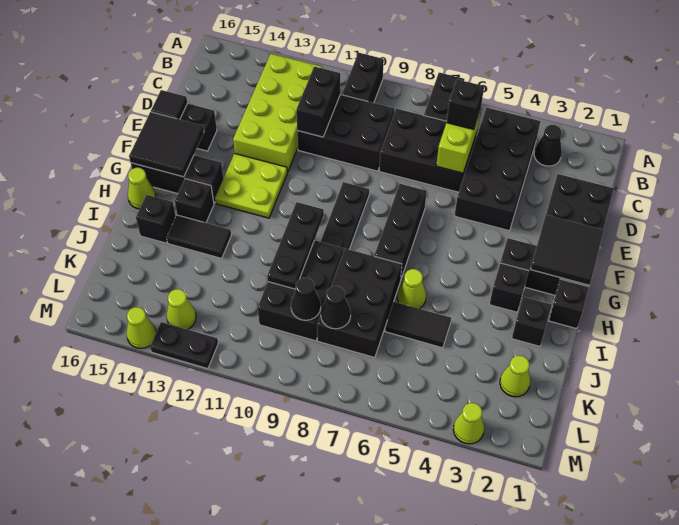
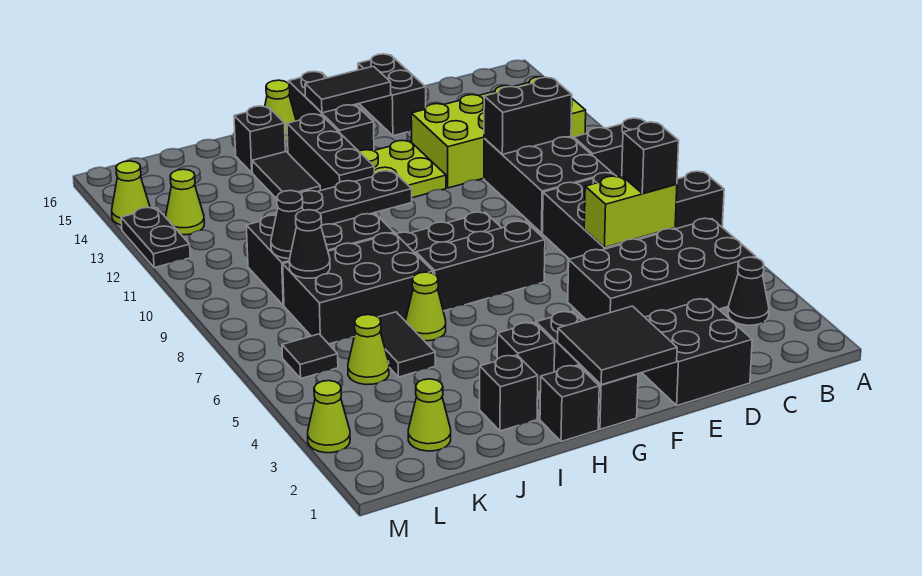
black 1x1 tile [151,90,187,119] -> black 1x1 tile moved to [282,334,338,379]
black 2x2 tile [129,112,204,177] -> black 1x2 tile [305,66,391,113]
black 1x1 brick [175,179,214,223] -> black 1x3 brick [287,114,374,191]
none -> lime 1x1 cone [348,315,389,385]

